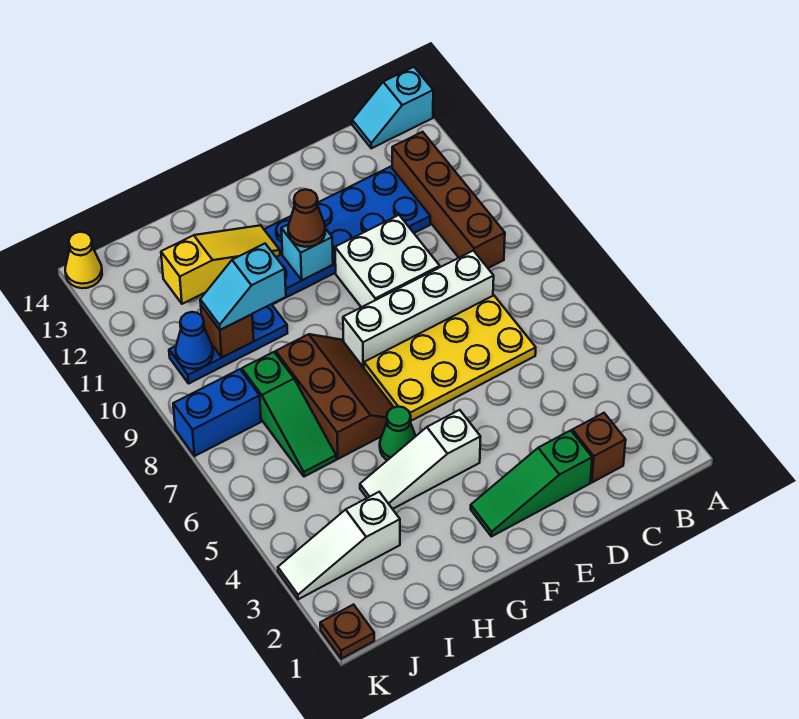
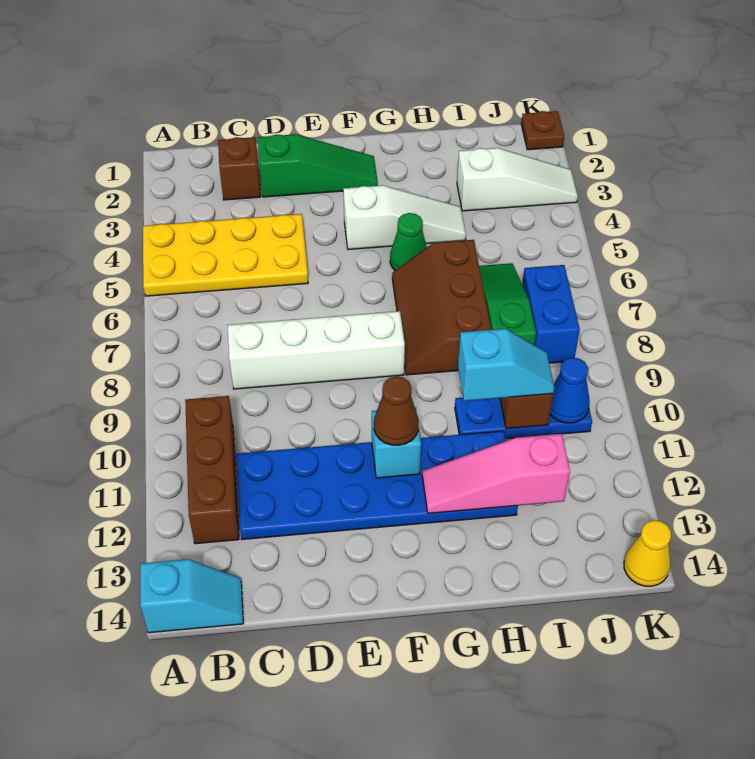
brown 1x4 brick [392,132,505,268] -> brown 1x3 brick [185,396,239,544]
yellow 2x4 plate [364,296,536,421] -> yellow 2x4 plate moved to [143,214,308,296]
white 2x2 brick [335,215,440,307] -> none
yellow 1x3 slope [161,225,280,304] -> pink 1x3 slope [422,434,570,513]
blue 1x2 brick [173,369,261,456] -> blue 1x2 brick turned to [522,265,580,363]

